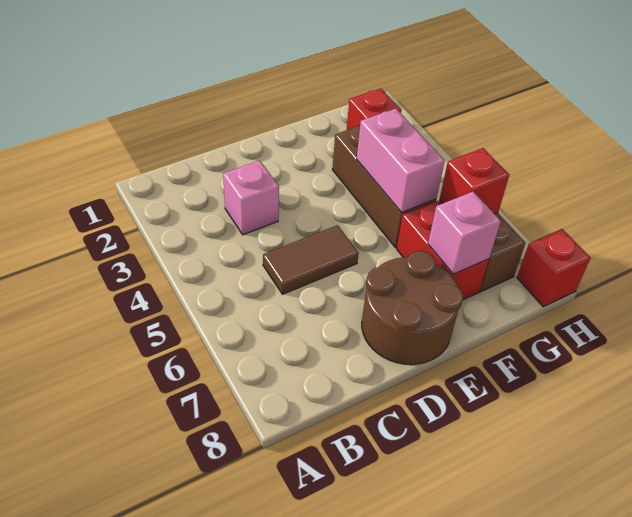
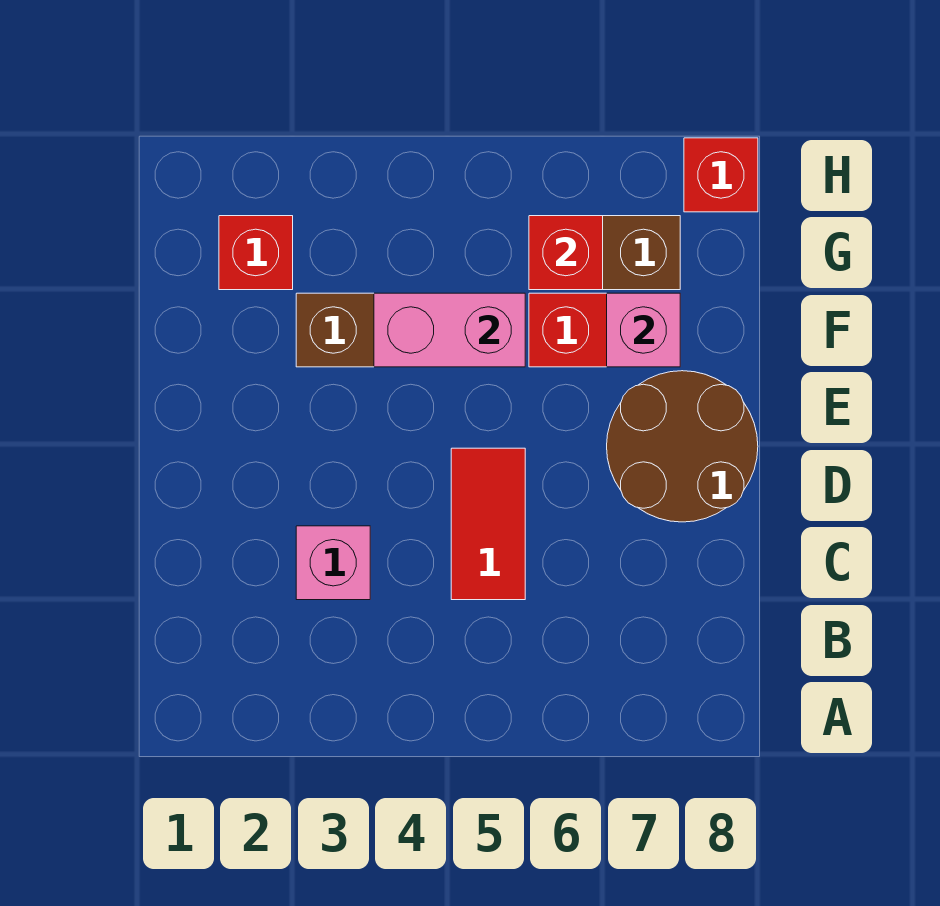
brown 1x2 tile [263,225,359,294] -> red 1x2 tile [451,448,525,600]

